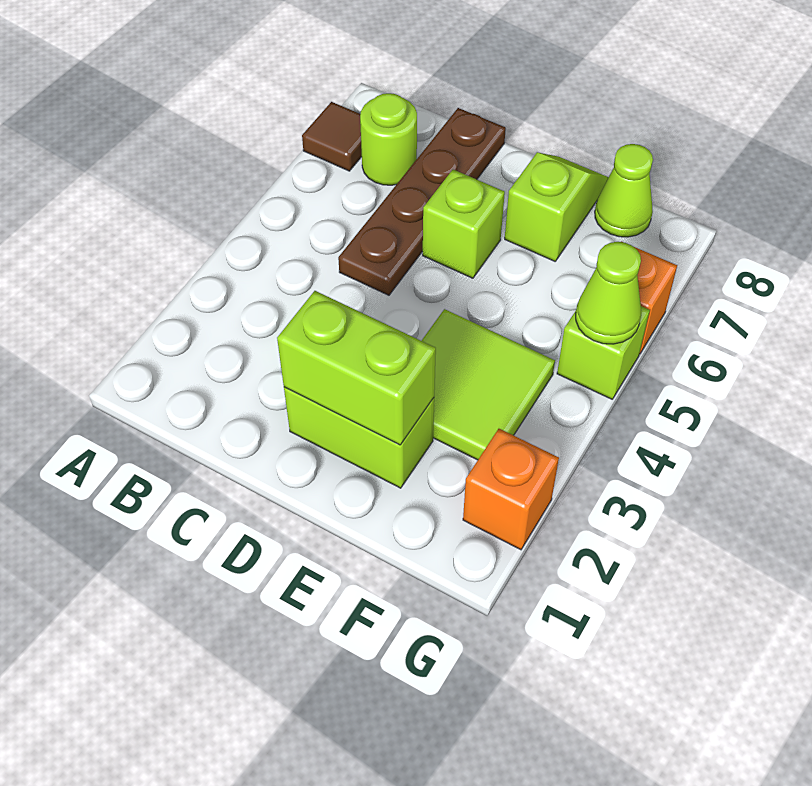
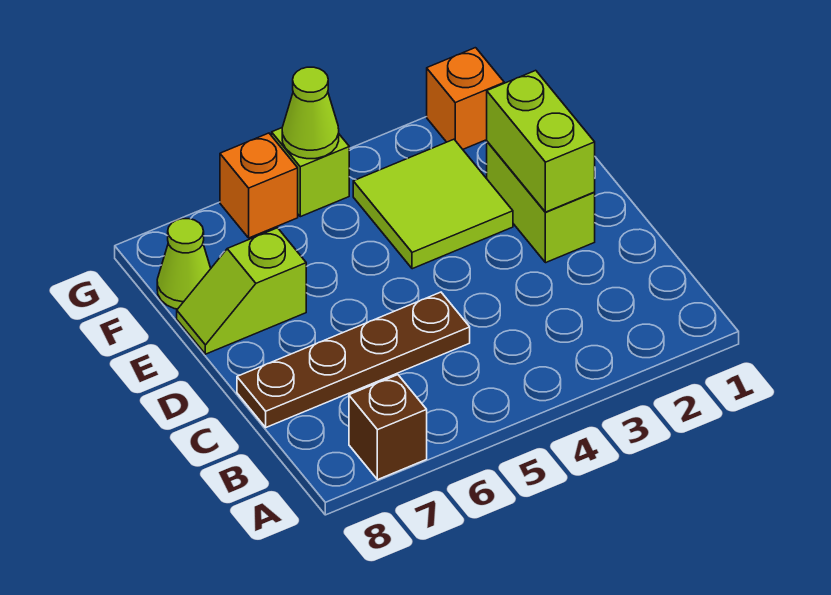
brown 1x1 tile [302,102,362,171] -> brown 1x1 brick [349,375,427,480]
lime 1x1 round brick [360,93,417,185] -> none
lime 1x1 brick [423,170,505,278] -> none

